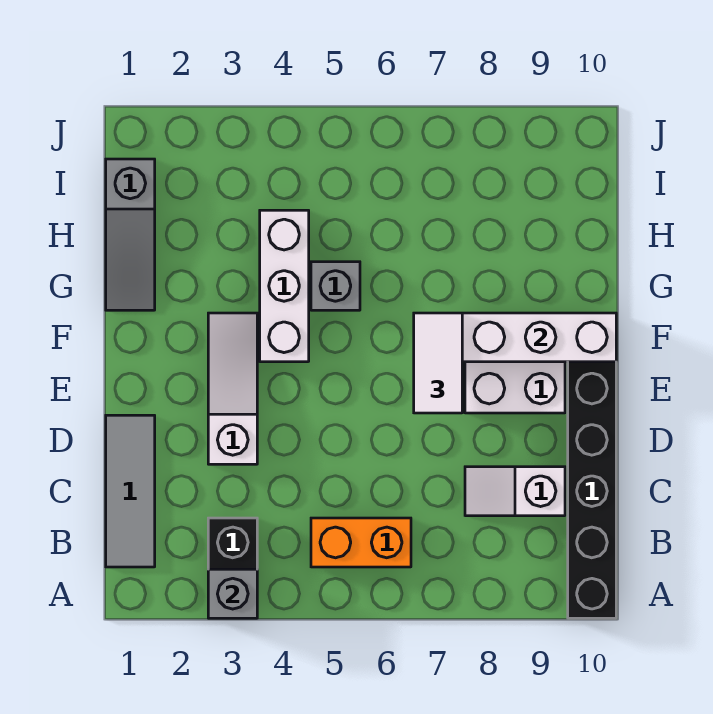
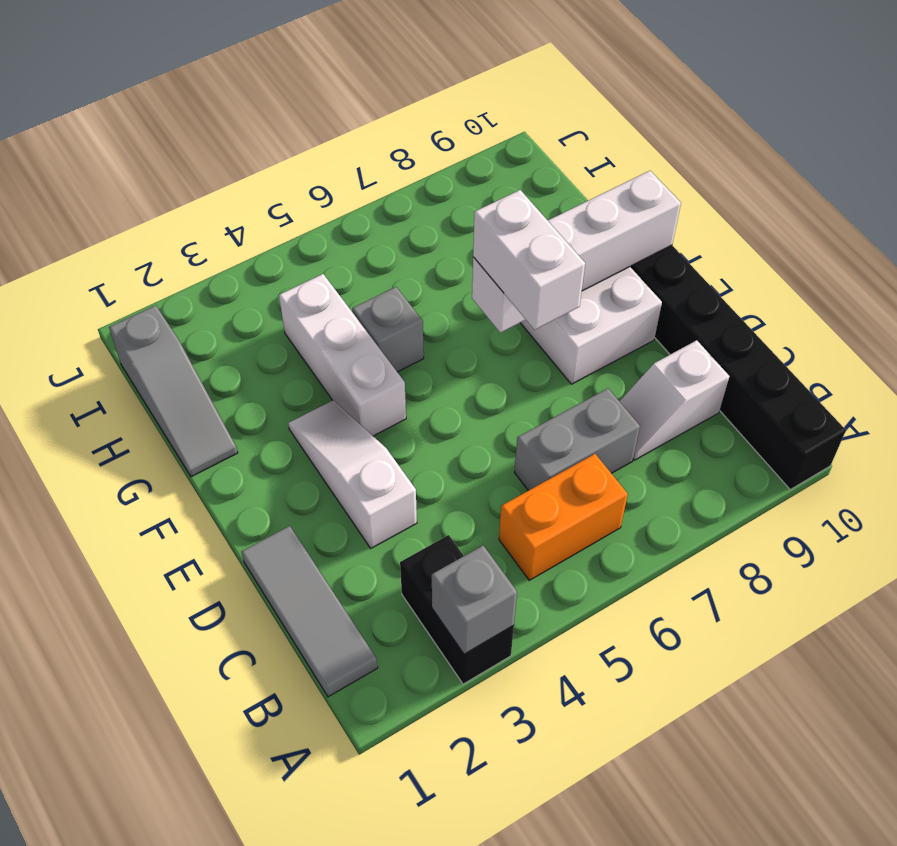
none -> grey 1x2 brick [514,388,640,491]
white 1x2 tile [414,313,462,413] -> white 1x2 brick [473,190,585,330]

